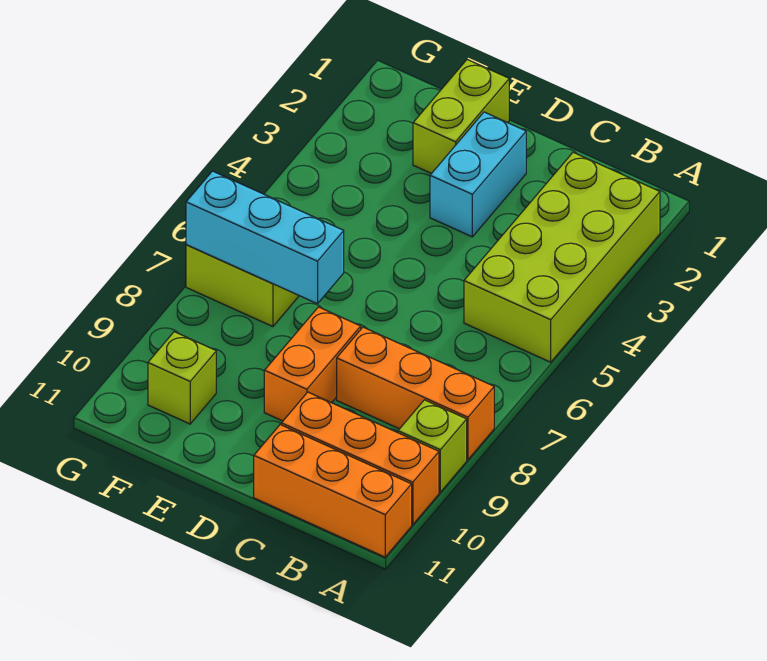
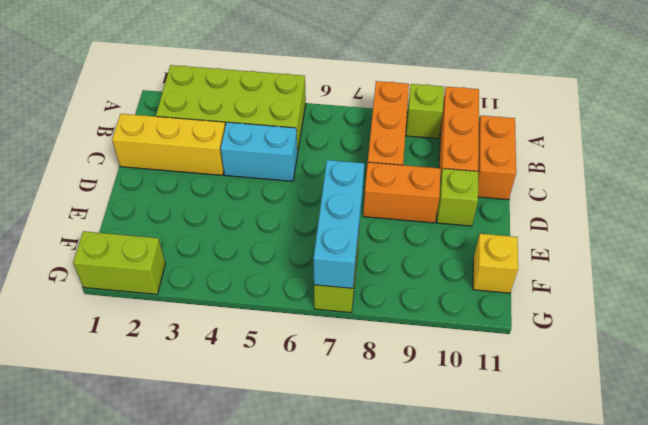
orange 1x3 brick [254,425,412,557] -> orange 1x2 brick [478,116,516,200]
none -> yellow 1x3 brick [112,114,225,175]
cyan 1x2 brick [430,112,526,237] -> cyan 1x2 brick moved to [221,122,297,181]
lime 1x2 brick [413,60,509,174] -> lime 1x2 brick moved to [73,231,165,294]
lime 1x1 brick [148,332,216,424] -> lime 1x1 brick moved to [437,169,478,226]
none -> yellow 1x1 brick [473,234,518,293]

